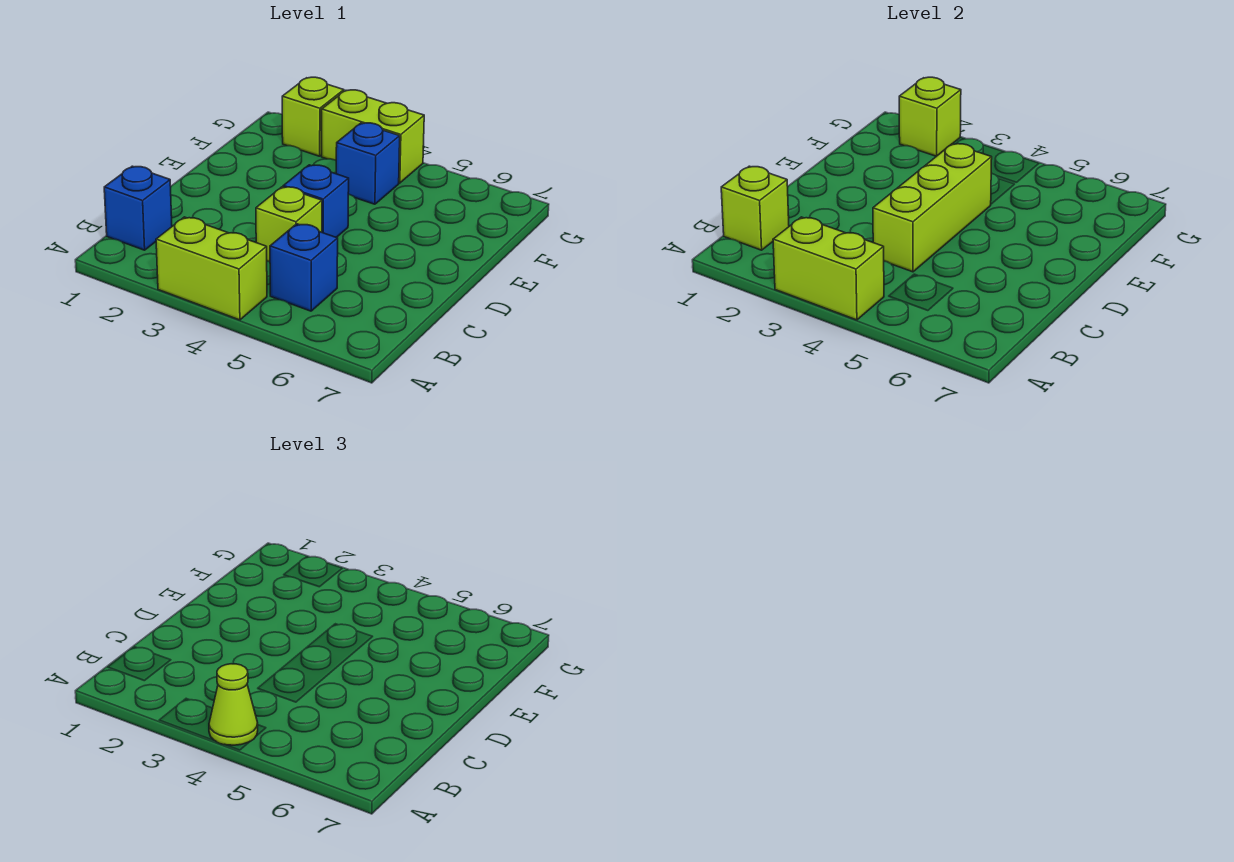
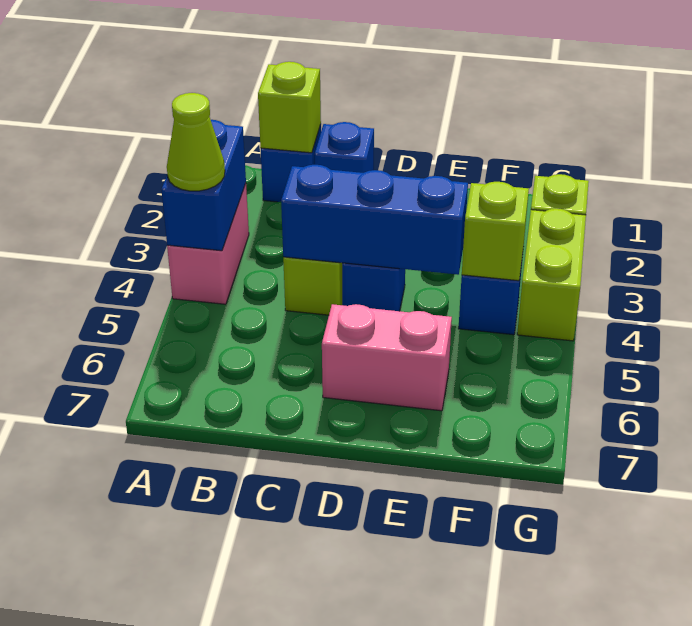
lime 1x2 brick [156,217,267,320] -> pink 1x2 brick [167,184,249,304]
lime 1x2 brick [773,217,884,320] -> blue 1x2 brick [161,120,246,251]
blue 1x1 brick [270,224,338,311] -> blue 1x1 brick moved to [315,122,374,173]
lime 1x3 brick [873,144,992,272] -> blue 1x3 brick [281,165,468,275]
none -> pink 1x2 brick [322,304,452,411]
lime 1x1 brick [899,77,961,156] -> lime 1x1 brick moved to [462,182,529,281]

